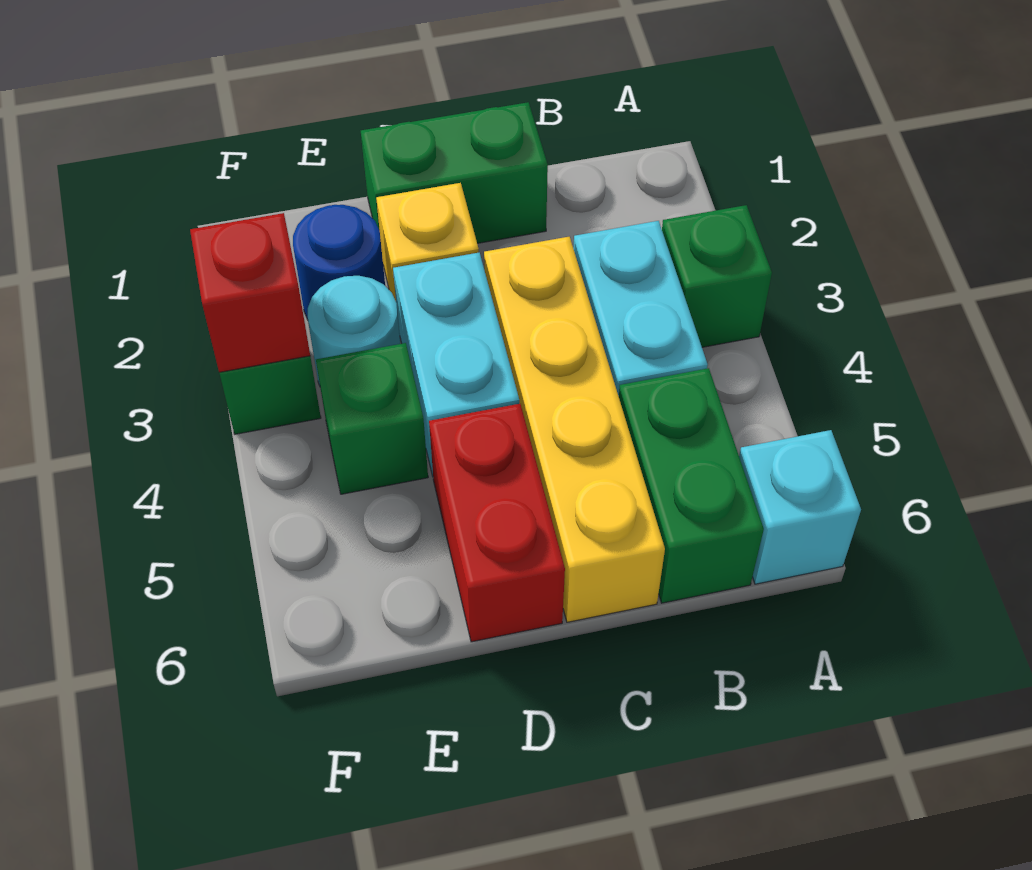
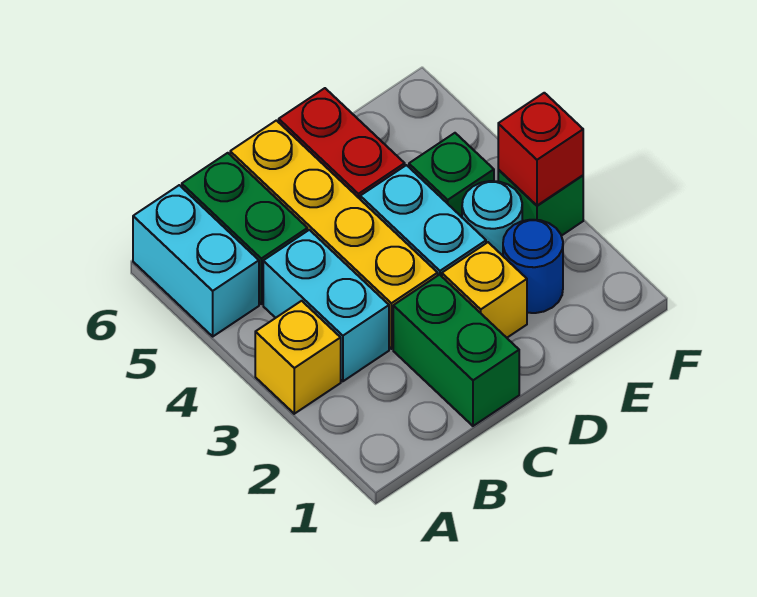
green 1x1 brick [662,205,772,347] -> yellow 1x1 brick [255,301,341,414]
cyan 1x1 brick [739,430,861,584] -> cyan 1x2 brick [133,185,259,336]
green 1x2 brick [361,102,548,243] -> green 1x2 brick turned to [393,275,519,426]

